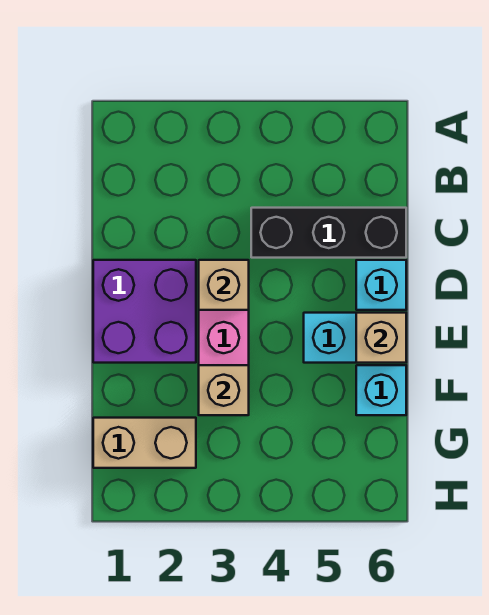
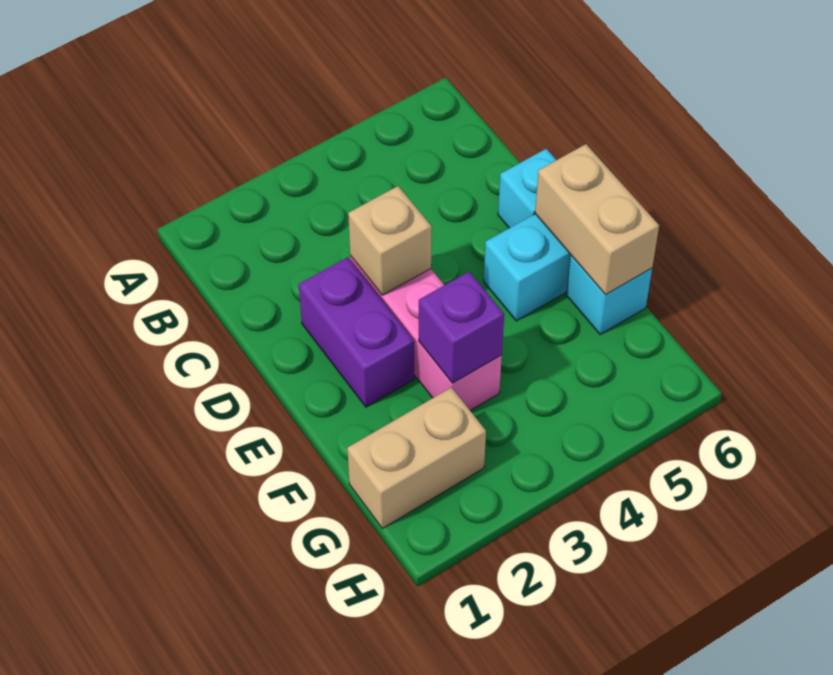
black 1x3 brick [251,208,406,258] -> none
purple 2x2 brick [93,260,196,363] -> purple 1x2 brick [299,257,414,407]
tan 1x1 brick [356,313,406,363] -> tan 1x2 brick [535,144,659,295]
tan 1x1 brick [199,365,249,415] -> purple 1x1 brick [419,272,504,383]

